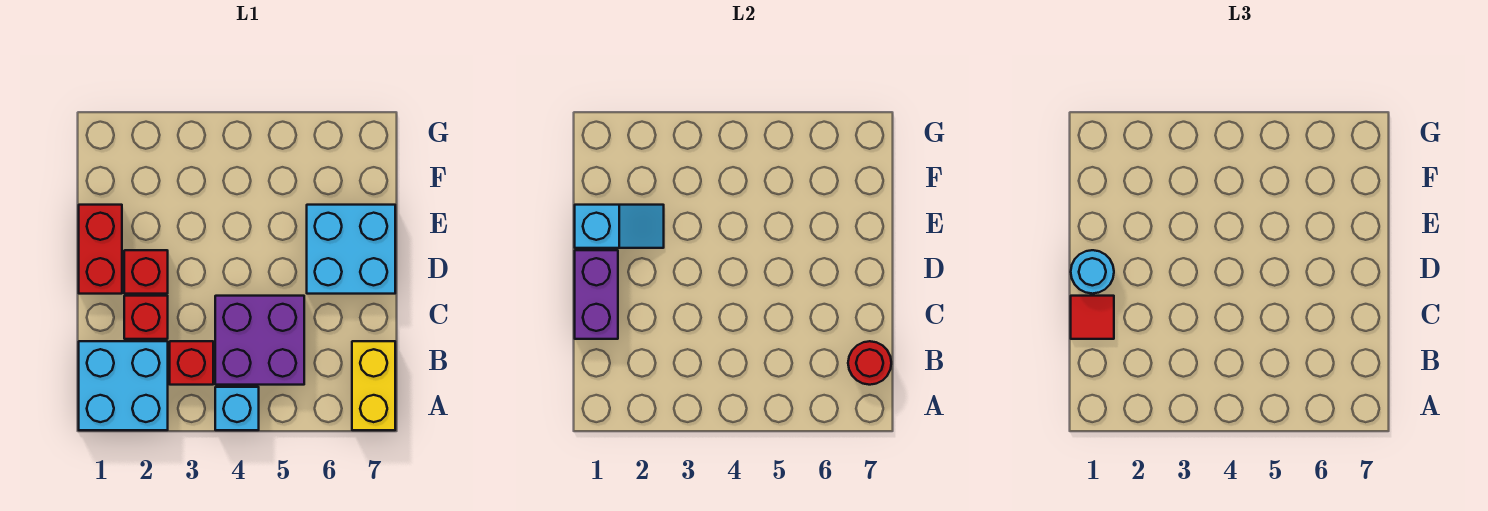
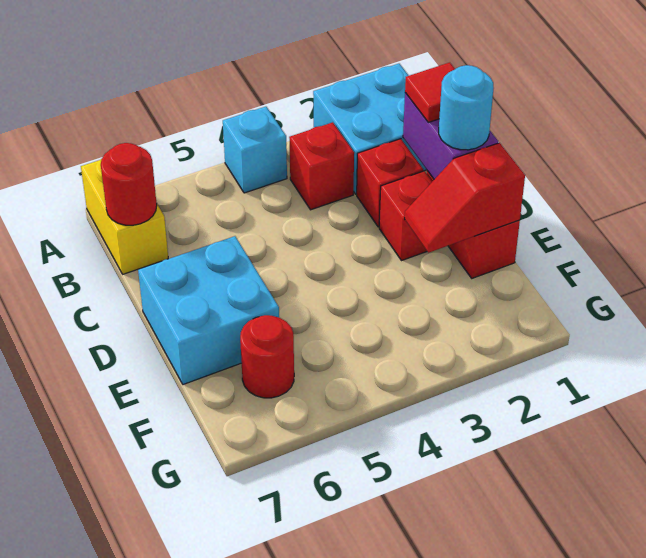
purple 2x2 brick [215,296,304,385] -> none
cyan 1x2 slope [575,205,664,248] -> red 1x2 slope [405,143,525,253]
none -> red 1x1 round brick [240,315,294,398]

